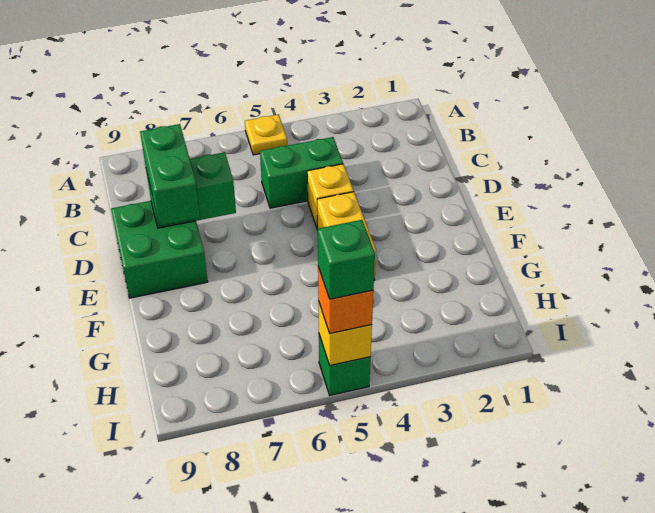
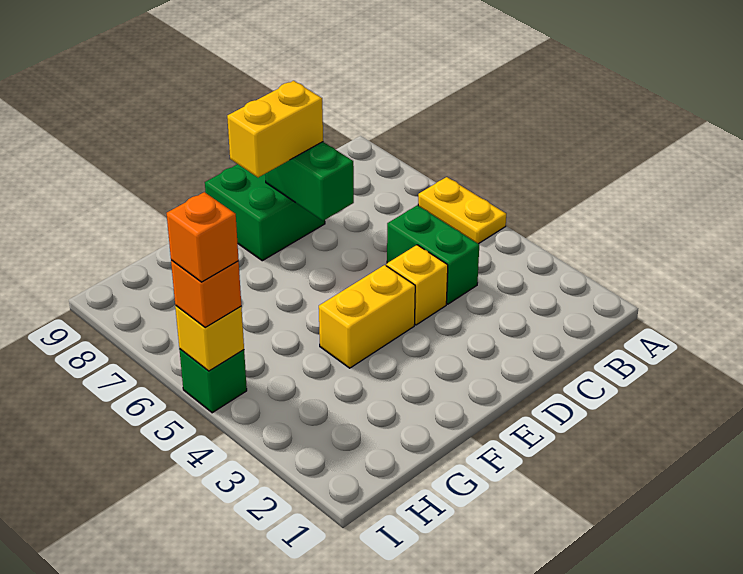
yellow 1x1 plate [245,114,287,155] -> yellow 1x2 plate [418,177,506,244]
green 1x2 brick [140,124,200,225] -> yellow 1x2 brick [227,81,323,177]
green 1x1 brick [318,220,375,299] -> orange 1x1 brick [167,192,239,282]

